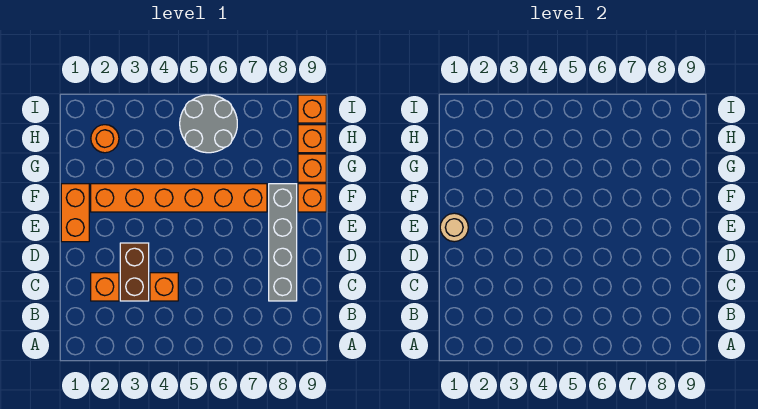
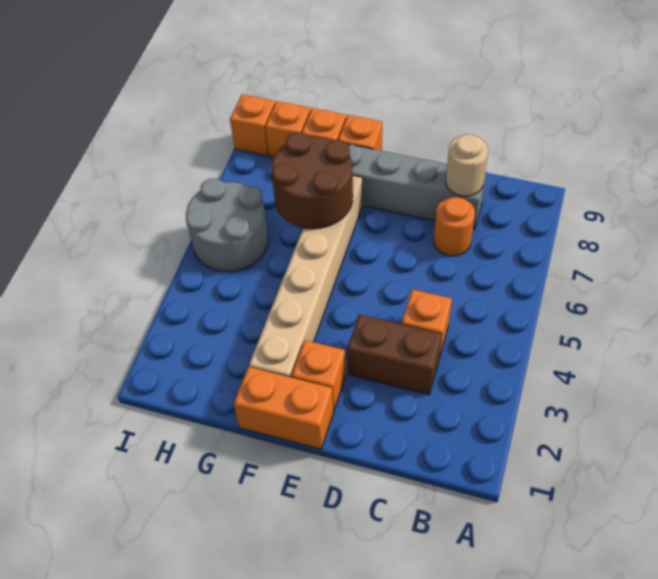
orange 1x1 brick [91,273,119,301] -> orange 1x1 brick moved to [292,340,346,411]
tan 1x1 round brick [440,213,468,242] -> tan 1x1 round brick moved to [445,135,488,196]
orange 1x6 brick [91,184,267,212] -> tan 1x6 brick [249,176,362,378]
none -> brown 2x2 round brick [271,132,353,229]
orange 1x1 round brick [91,125,119,153] -> orange 1x1 round brick moved to [434,197,475,256]

